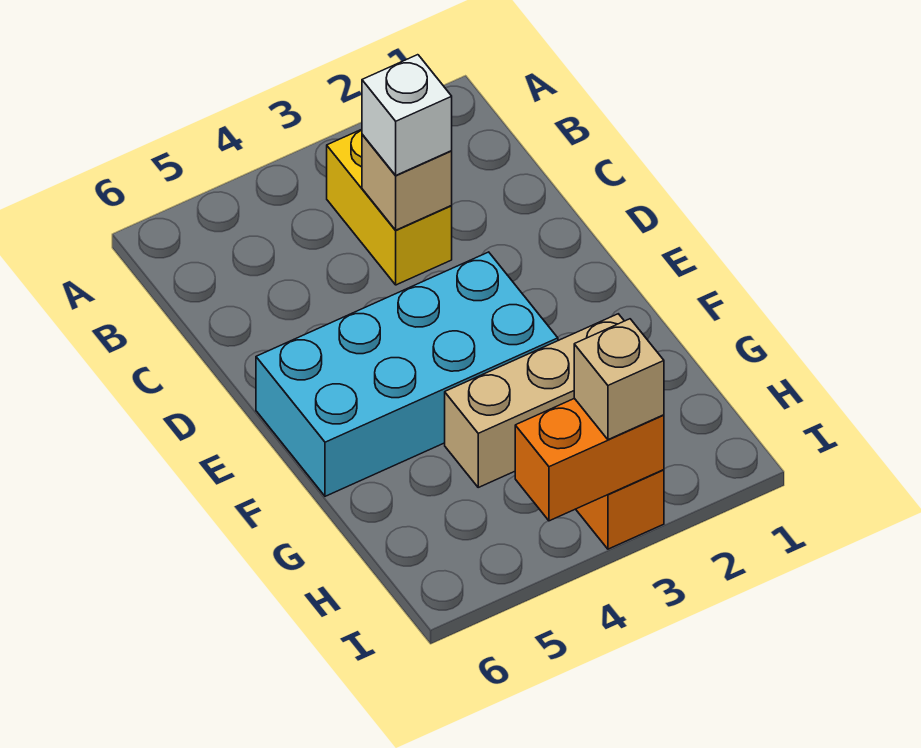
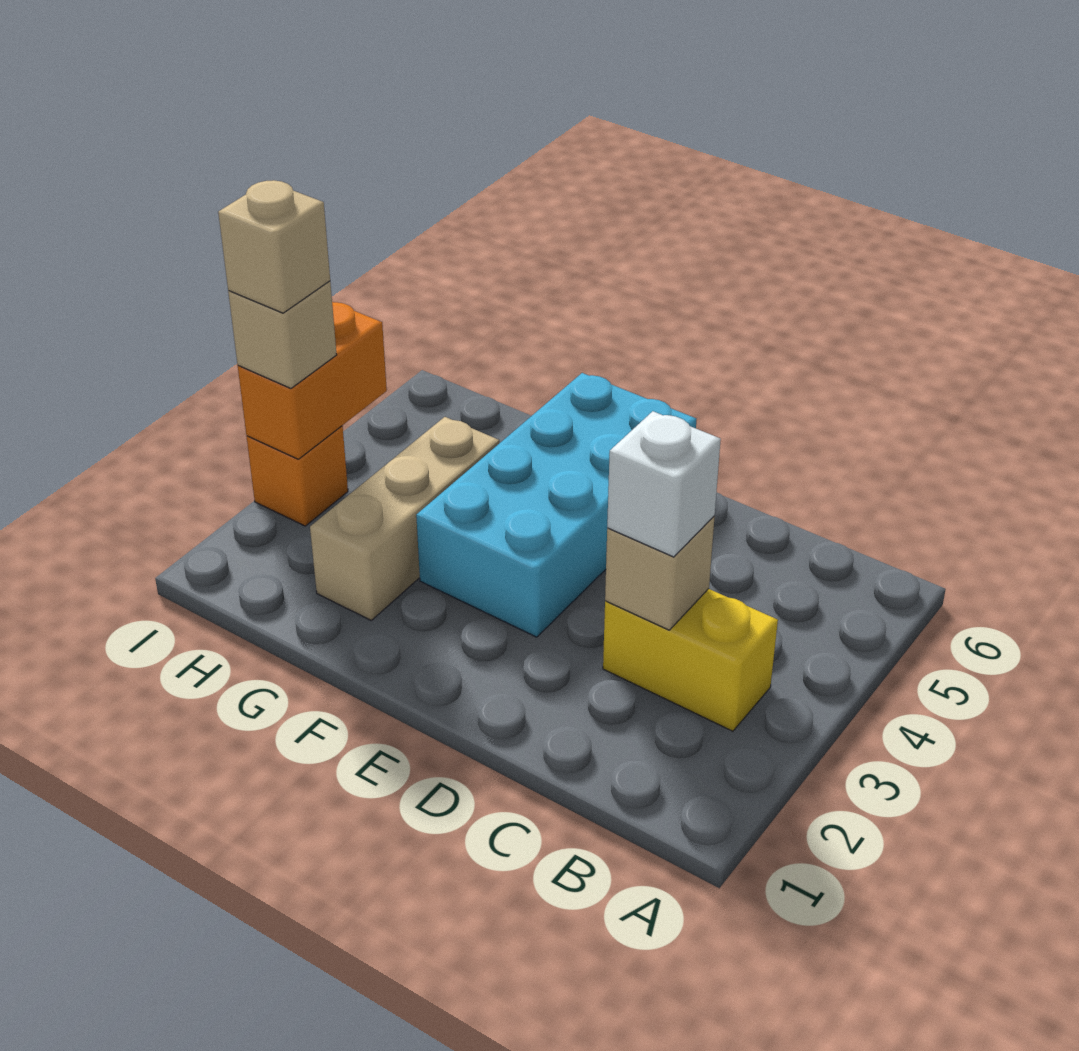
none -> tan 1x1 brick [218,180,330,313]

